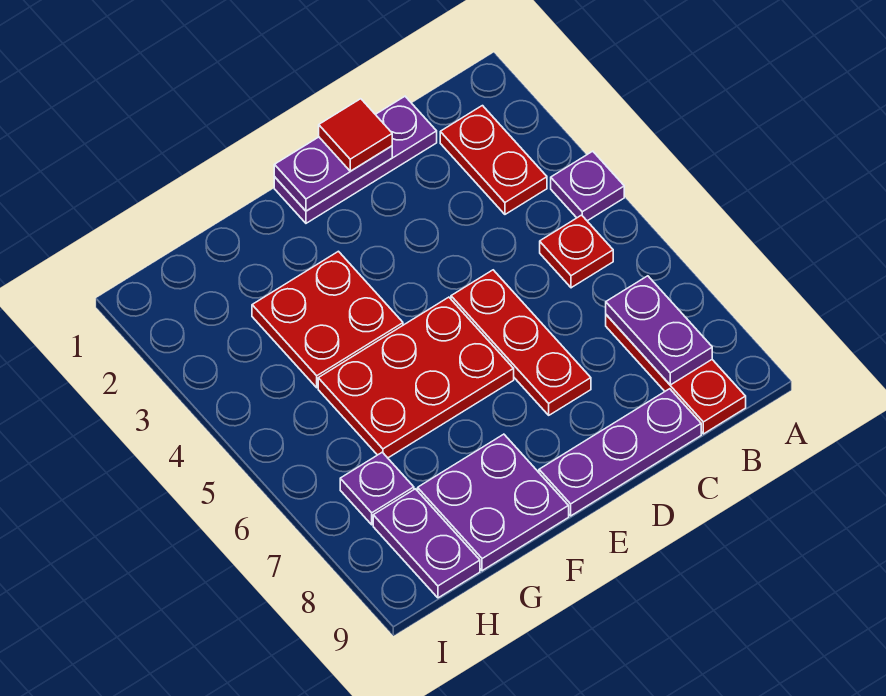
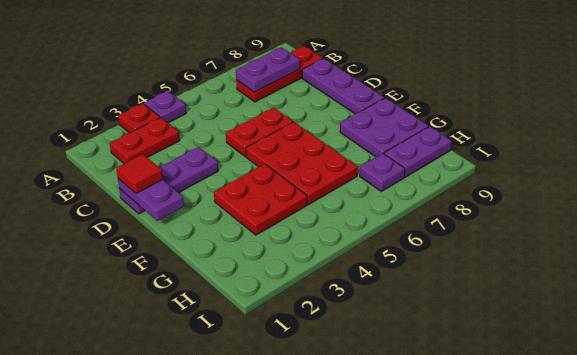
red 1x1 plate [540,215,613,288] -> red 1x1 plate moved to [118,104,160,133]
purple 1x3 plate [274,96,437,223] -> purple 1x3 plate turned to [119,147,218,214]
red 1x3 plate [451,270,591,415] -> red 1x2 plate [226,108,293,156]

